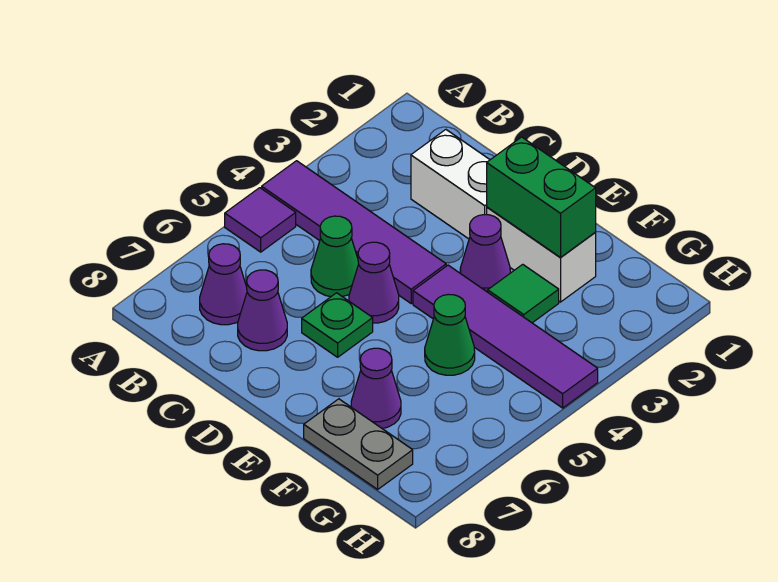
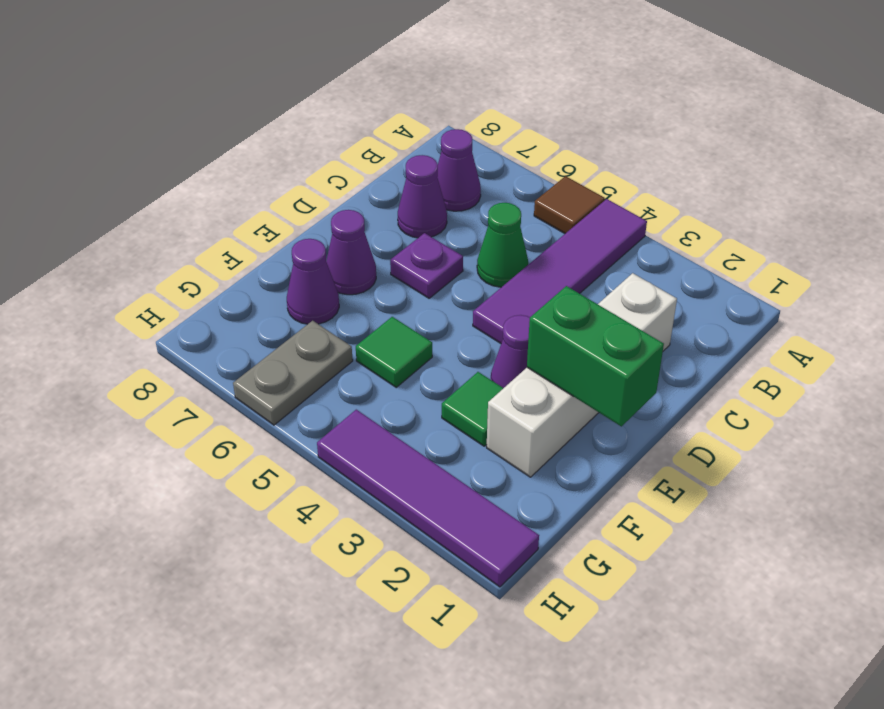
purple 1x1 tile [225,188,296,252] -> brown 1x1 tile [534,176,605,234]
purple 1x1 cone [349,242,399,323] -> purple 1x1 cone moved to [326,210,376,295]
green 1x1 plate [302,293,373,357] -> purple 1x1 plate [390,233,463,298]
green 1x2 brick [487,137,596,257] -> green 1x2 brick turned to [527,286,664,426]
purple 1x4 tile [413,265,598,408] -> purple 1x4 tile turned to [317,410,539,587]
green 1x1 cone [425,294,475,375] -> green 1x1 tile [356,317,432,387]
grey 1x2 plate [304,399,413,489] -> grey 1x2 plate moved to [233,321,353,425]

